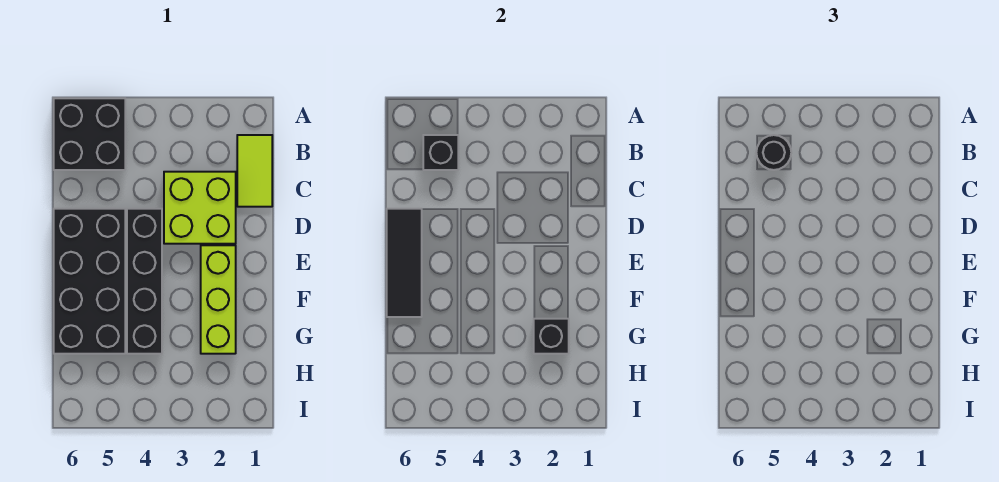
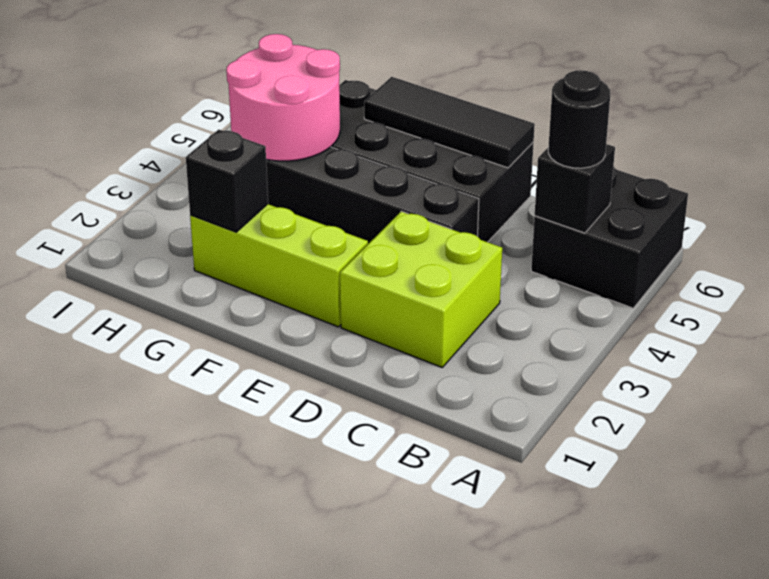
lime 1x2 tile [237,135,272,207] -> none
none -> pink 2x2 round brick [226,34,340,161]

